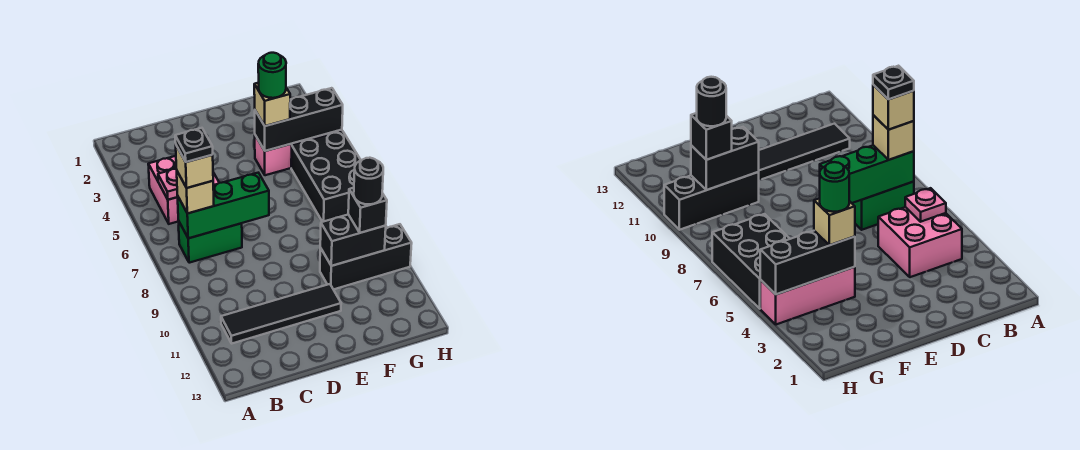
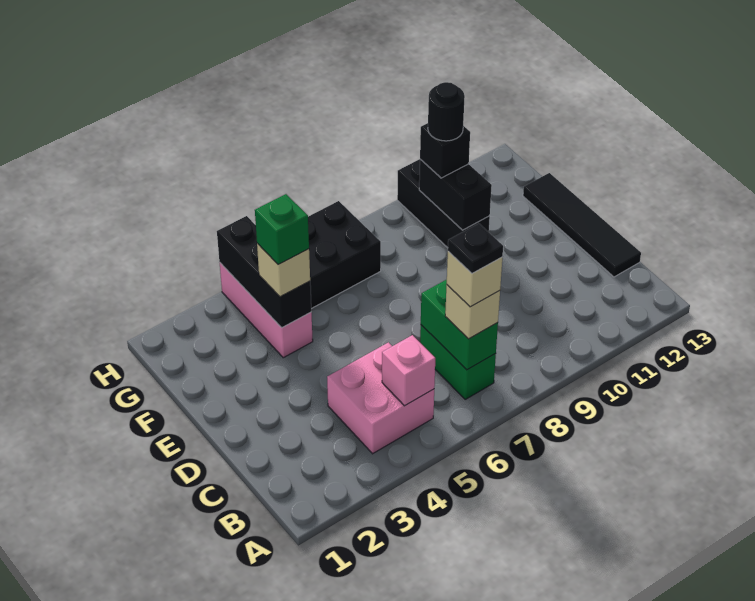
pink 1x1 plate [158,169,178,200] -> pink 1x1 brick [382,335,435,406]
green 1x3 brick [178,173,269,238] -> green 1x2 brick [421,280,498,370]
black 1x4 tile [221,284,341,343] -> black 1x4 tile moved to [523,173,641,277]
green 1x1 round brick [258,53,286,98] -> green 1x1 brick [255,194,309,265]

